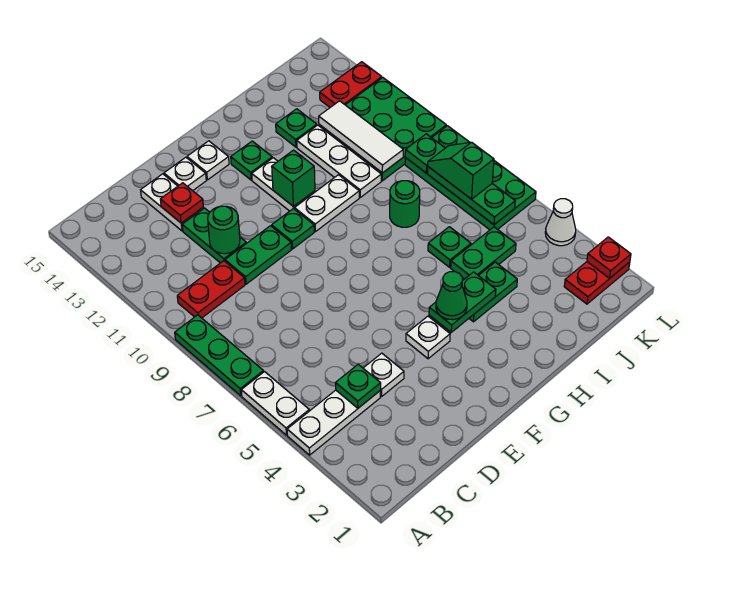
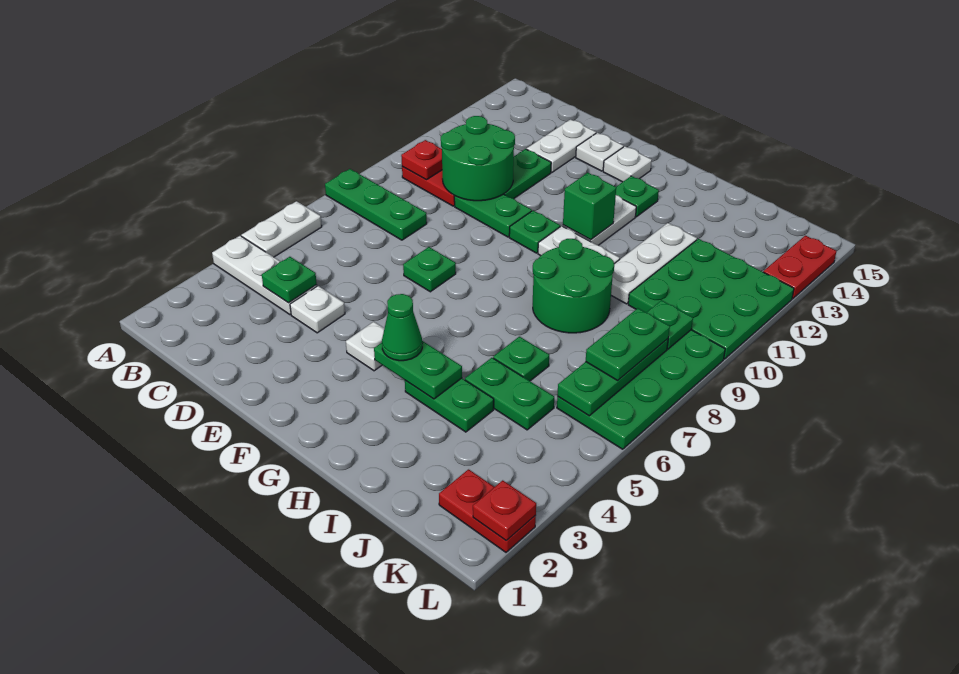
green 1x3 plate [175,315,264,396] -> green 1x3 plate turned to [325,169,427,240]
green 1x1 round brick [208,206,240,254] -> green 2x2 round brick [441,116,515,201]
red 1x1 plate [160,183,203,223] -> red 1x1 plate moved to [401,140,442,180]
green 1x1 round brick [390,181,420,227] -> green 2x2 round brick [533,239,614,333]
green 1x1 plate [276,109,317,147] -> green 1x1 plate moved to [403,247,456,292]
white 1x3 tile [319,101,403,173] -> none
green 1x2 slope [428,142,494,199] -> green 1x2 plate [586,308,670,380]
red 1x2 plate [320,62,382,107] -> red 1x2 plate turned to [763,236,837,299]
white 1x1 cone [545,199,576,246] -> none

